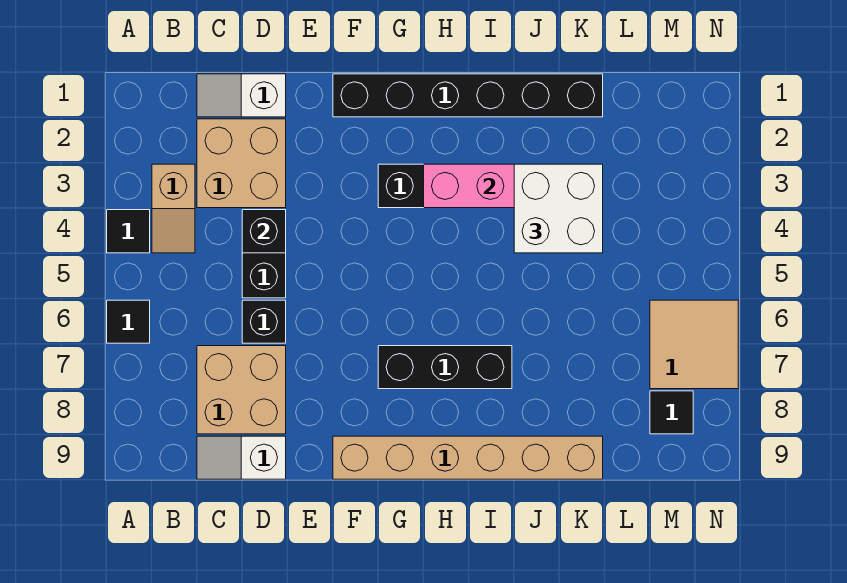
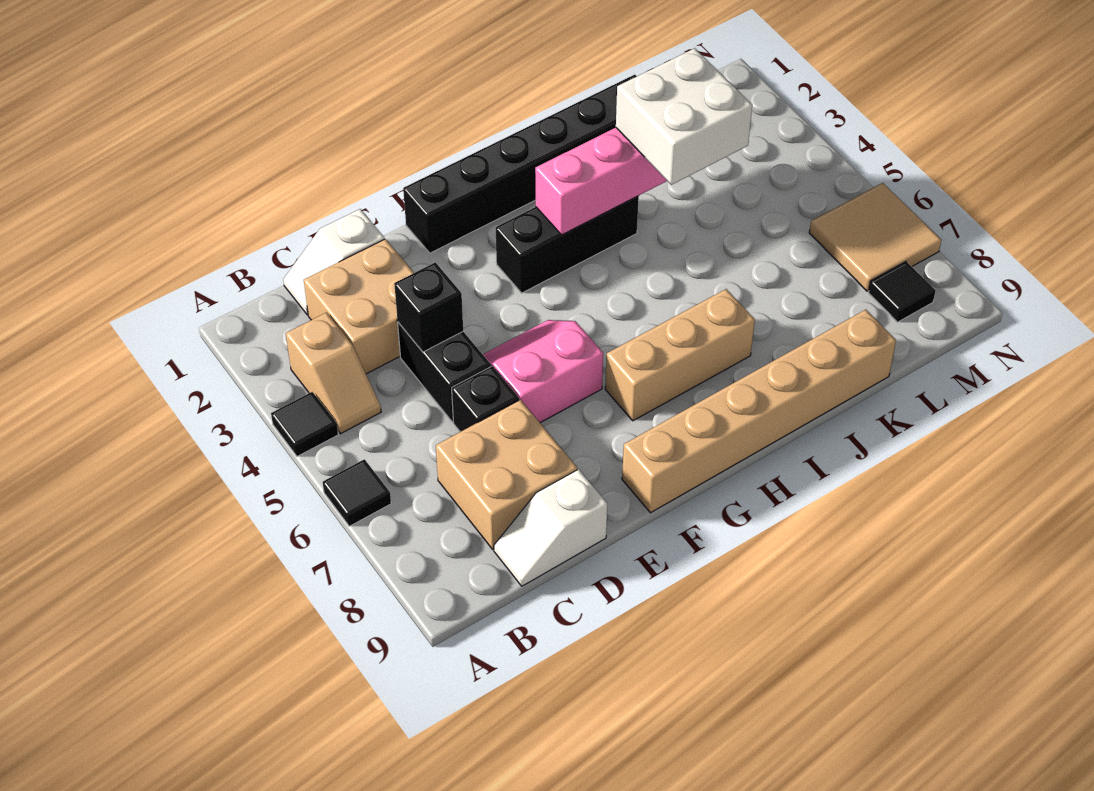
none -> pink 2x2 slope [483,320,603,423]
black 1x3 brick [378,346,512,389] -> tan 1x3 brick [605,289,755,421]

